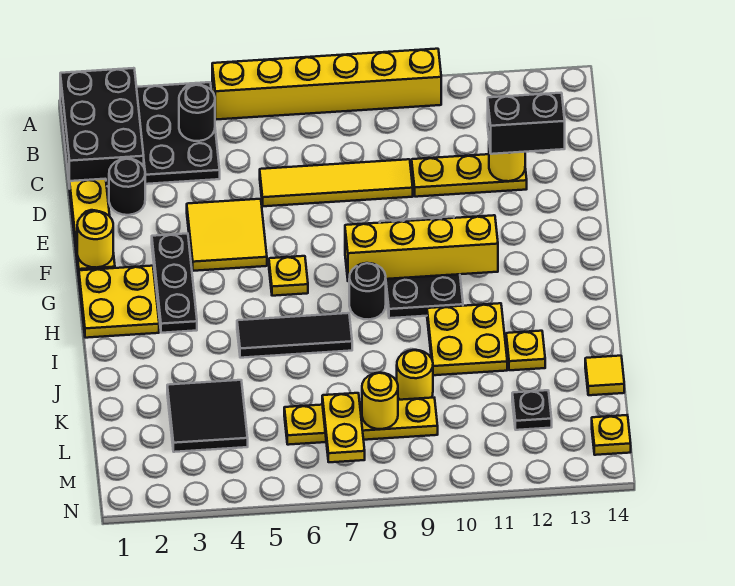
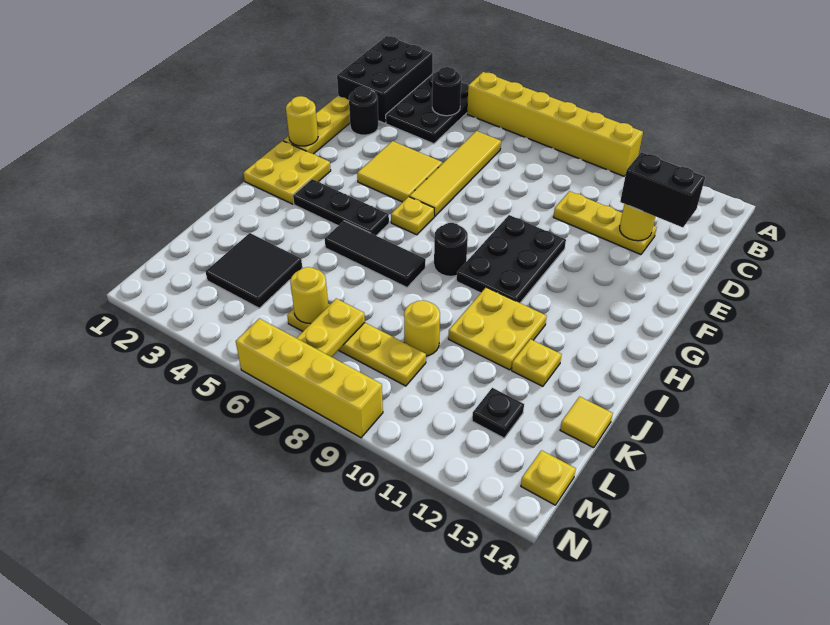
yellow 1x4 tile [260,159,413,206] -> yellow 1x4 tile turned to [409,131,501,216]
black 1x3 plate [152,233,197,333] -> black 1x3 plate turned to [293,179,389,236]
yellow 1x4 brick [345,215,498,281] -> yellow 1x4 brick moved to [236,318,383,438]
yellow 1x1 round brick [362,373,398,429] -> yellow 1x1 round brick moved to [290,267,328,324]

